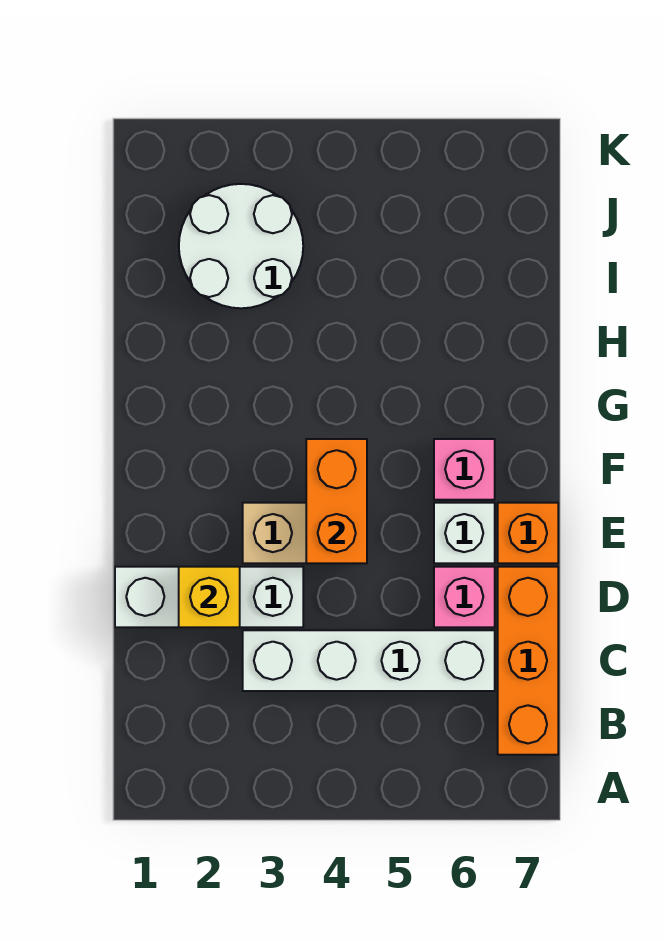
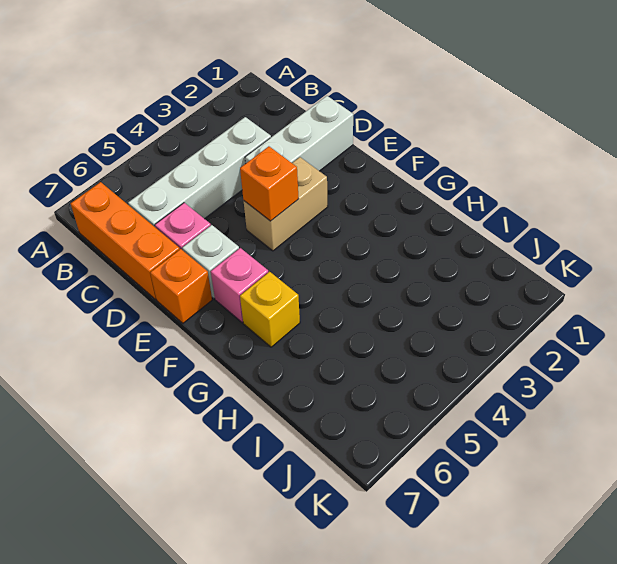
yellow 1x1 brick [179,567,240,627] -> yellow 1x1 brick moved to [240,272,300,347]
orange 1x2 brick [306,439,367,563] -> orange 1x1 brick [240,146,299,221]
white 2x2 round brick [179,184,303,308] -> none

